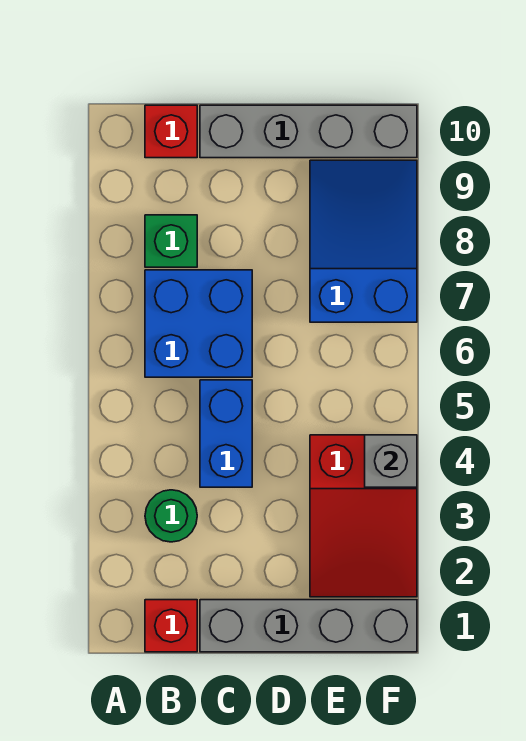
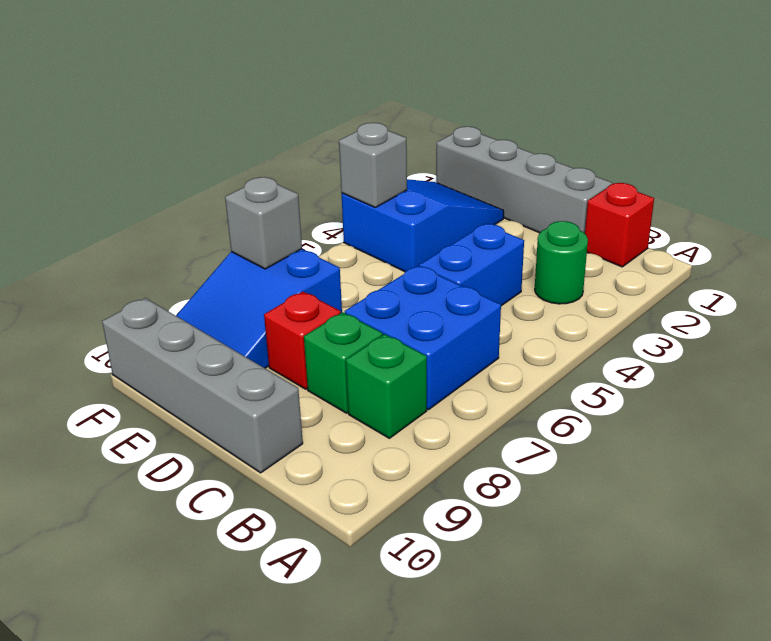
red 1x1 brick [145,105,197,158] -> red 1x1 brick moved to [264,292,341,389]
none -> green 1x1 brick [304,312,383,413]
red 2x3 slope [310,435,417,597] -> blue 2x3 slope [342,179,504,272]
none -> grey 1x1 brick [225,177,302,269]

